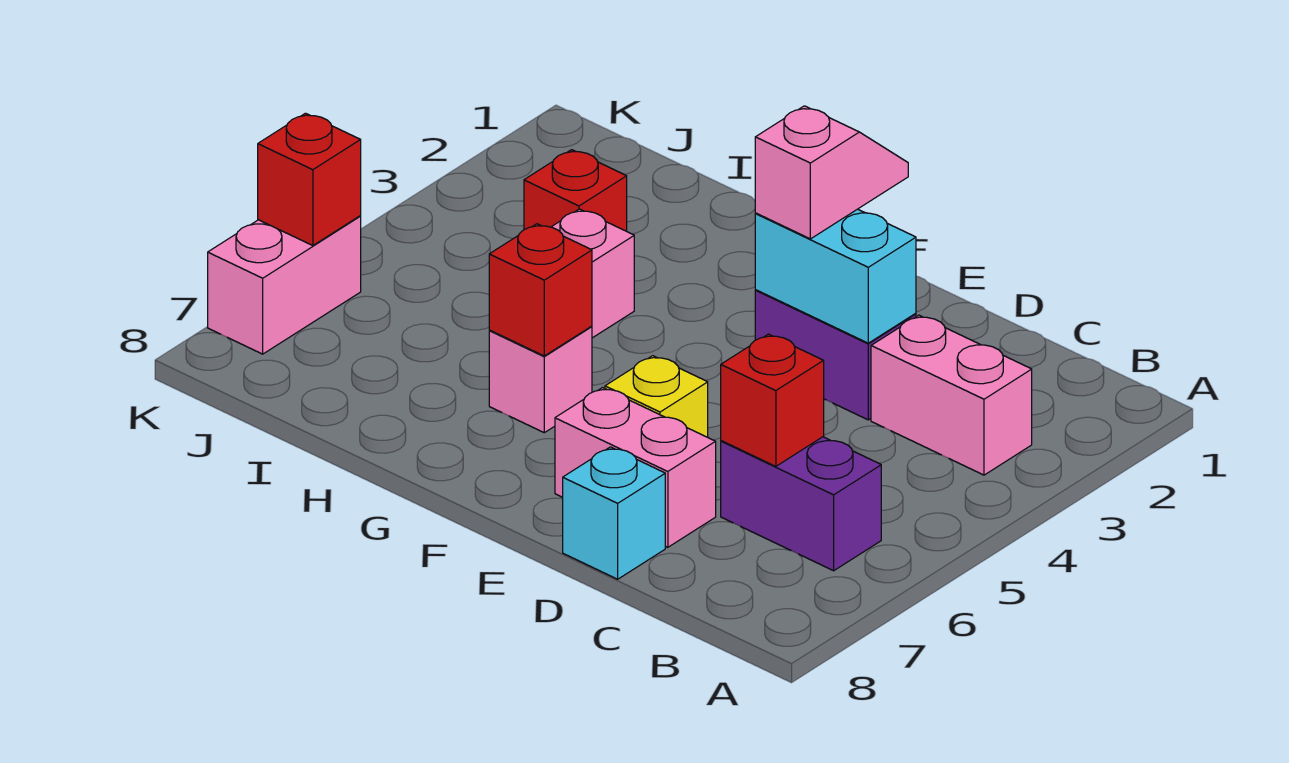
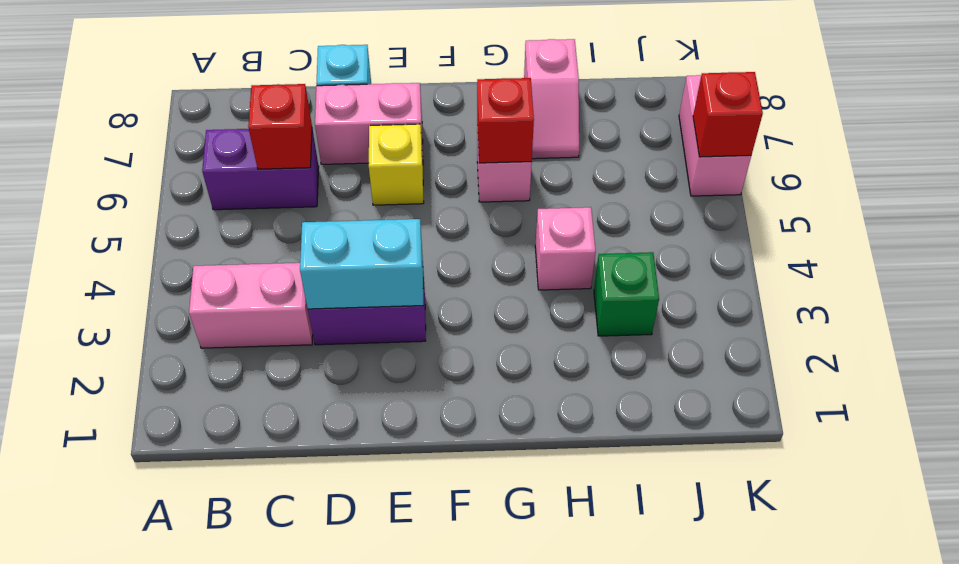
pink 1x2 slope [755,106,908,239] -> pink 1x2 slope moved to [524,39,579,159]
red 1x1 brick [524,150,627,231] -> green 1x1 brick [594,252,659,336]

